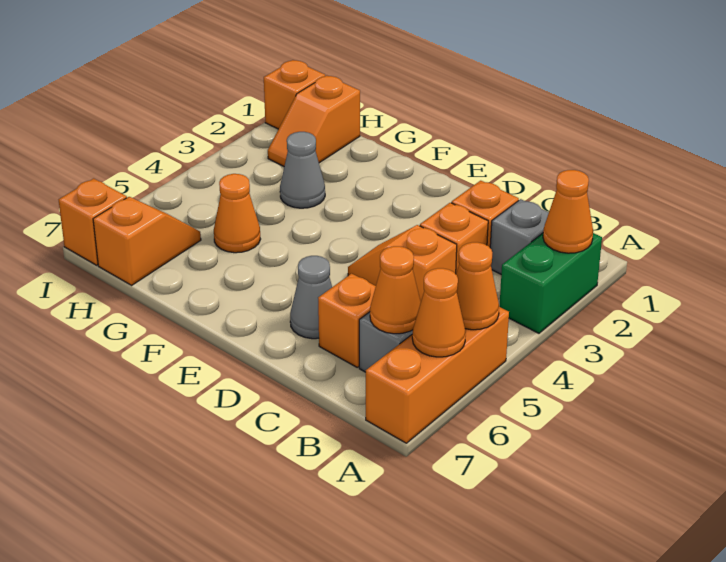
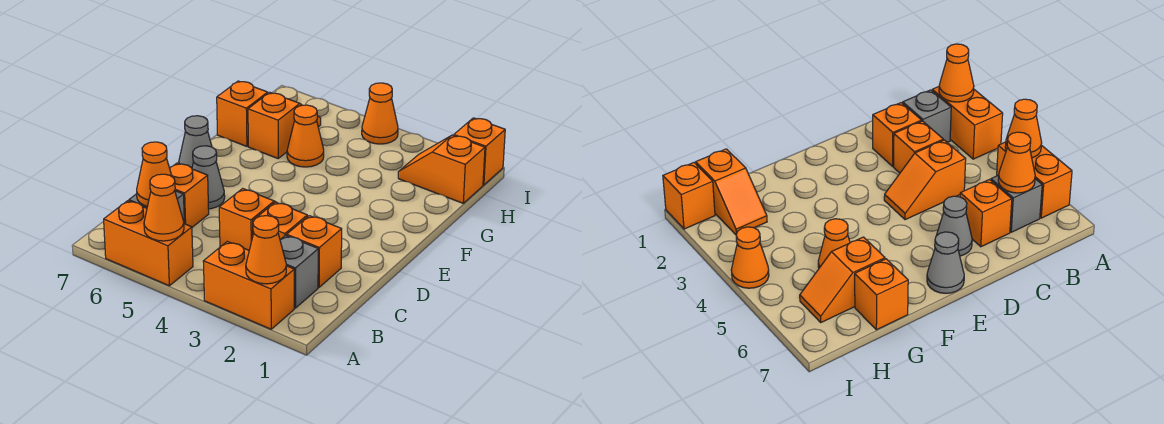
green 1x2 brick [499,233,602,333] -> orange 1x2 brick [203,242,294,329]
orange 1x3 brick [366,307,509,443] -> orange 1x2 brick [104,201,193,286]
orange 1x1 cone [412,268,466,357] -> orange 1x1 cone moved to [362,83,398,144]
grey 1x1 cone [280,132,325,208] -> grey 1x1 cone moved to [179,116,212,168]
orange 1x2 slope [93,197,201,285] -> orange 1x2 slope turned to [248,92,321,158]
orange 1x1 brick [59,178,127,265] -> orange 1x1 brick moved to [217,81,268,146]

